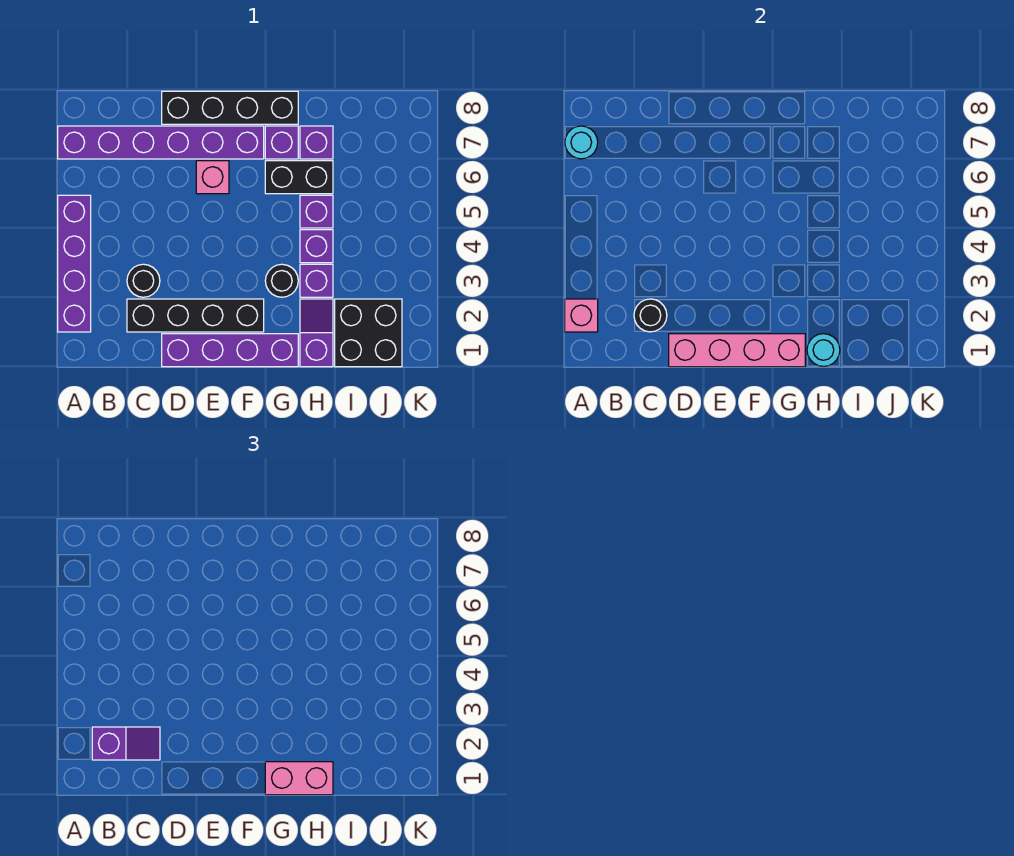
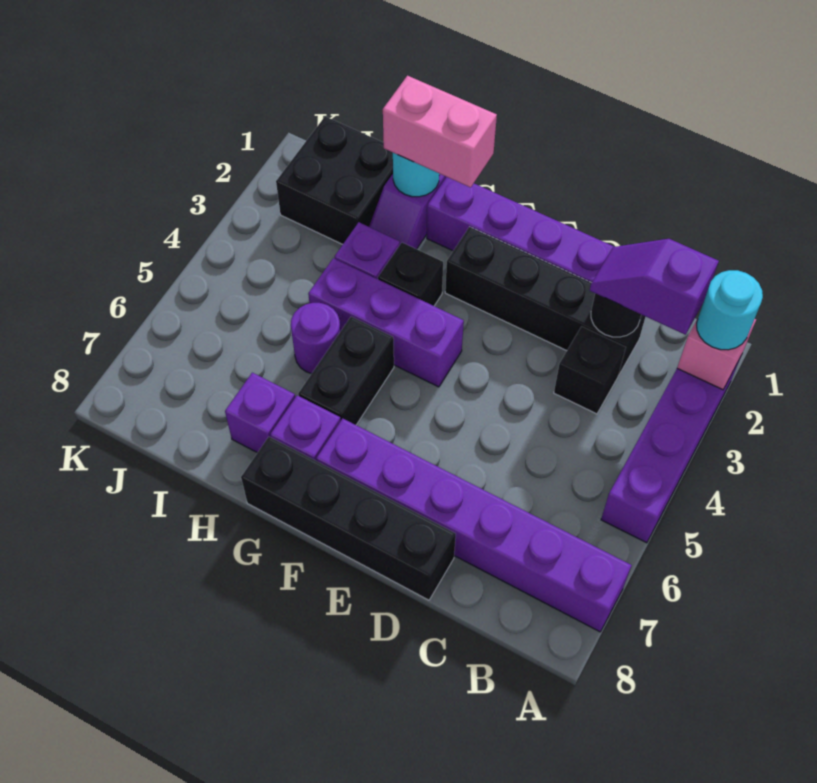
cyan 1x1 round brick [565,126,598,159] -> cyan 1x1 round brick moved to [697,270,763,350]
black 1x1 round brick [127,264,160,297] -> black 1x1 brick [554,327,626,414]
pink 1x4 brick [669,334,805,367] -> none
pink 1x1 brick [196,161,229,194] -> none
black 1x1 round brick [265,264,298,297] -> black 1x1 brick [378,243,443,306]
black 1x2 brick [265,161,333,194] -> black 1x2 brick turned to [298,317,394,425]
purple 1x1 brick [300,230,333,263] -> purple 1x3 brick [308,258,464,387]
purple 1x1 brick [300,195,333,228] -> purple 1x1 round brick [291,303,341,374]

